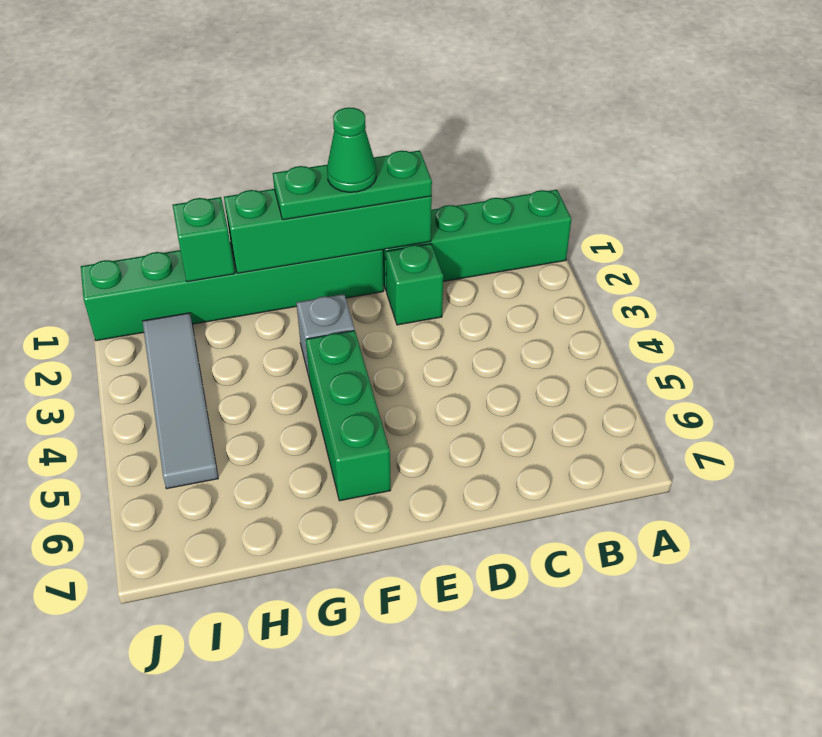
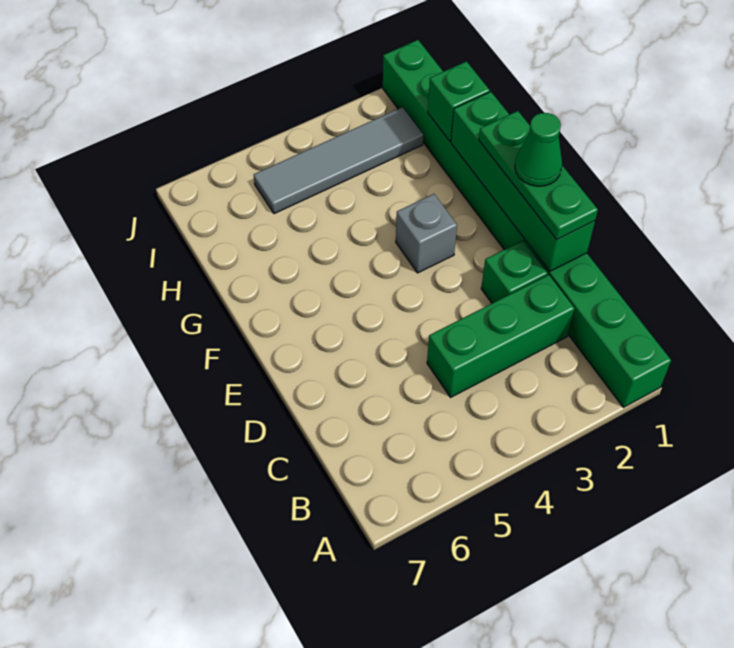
green 1x3 brick [306,331,391,501] -> green 1x3 brick moved to [427,275,574,397]

